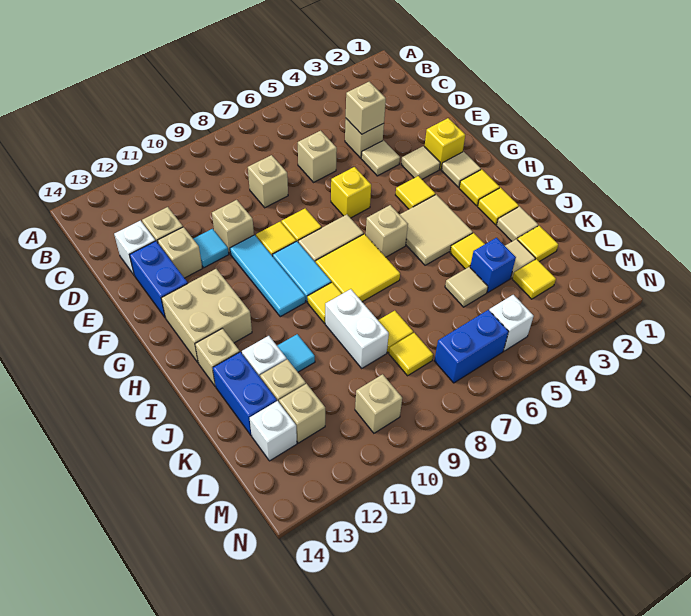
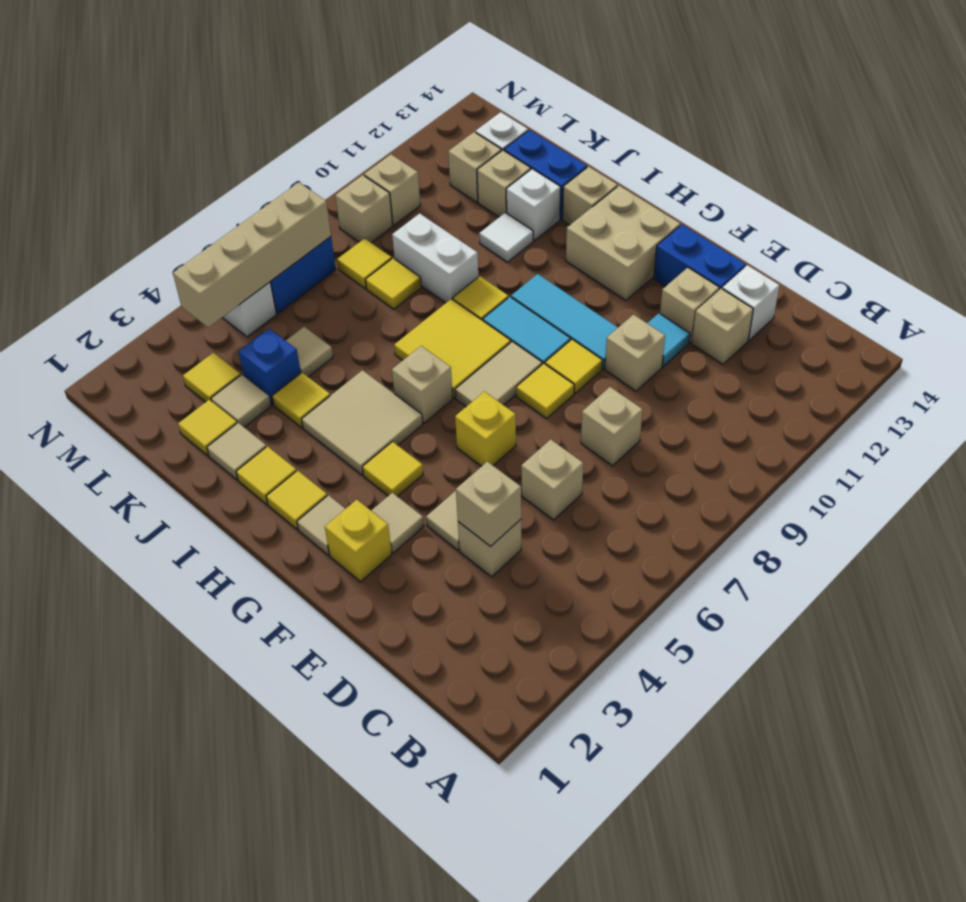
cyan 1x1 tile [277,334,315,372] -> white 1x1 tile [479,213,533,262]
none -> tan 1x4 brick [173,182,331,328]
none -> tan 1x1 brick [335,175,393,243]

